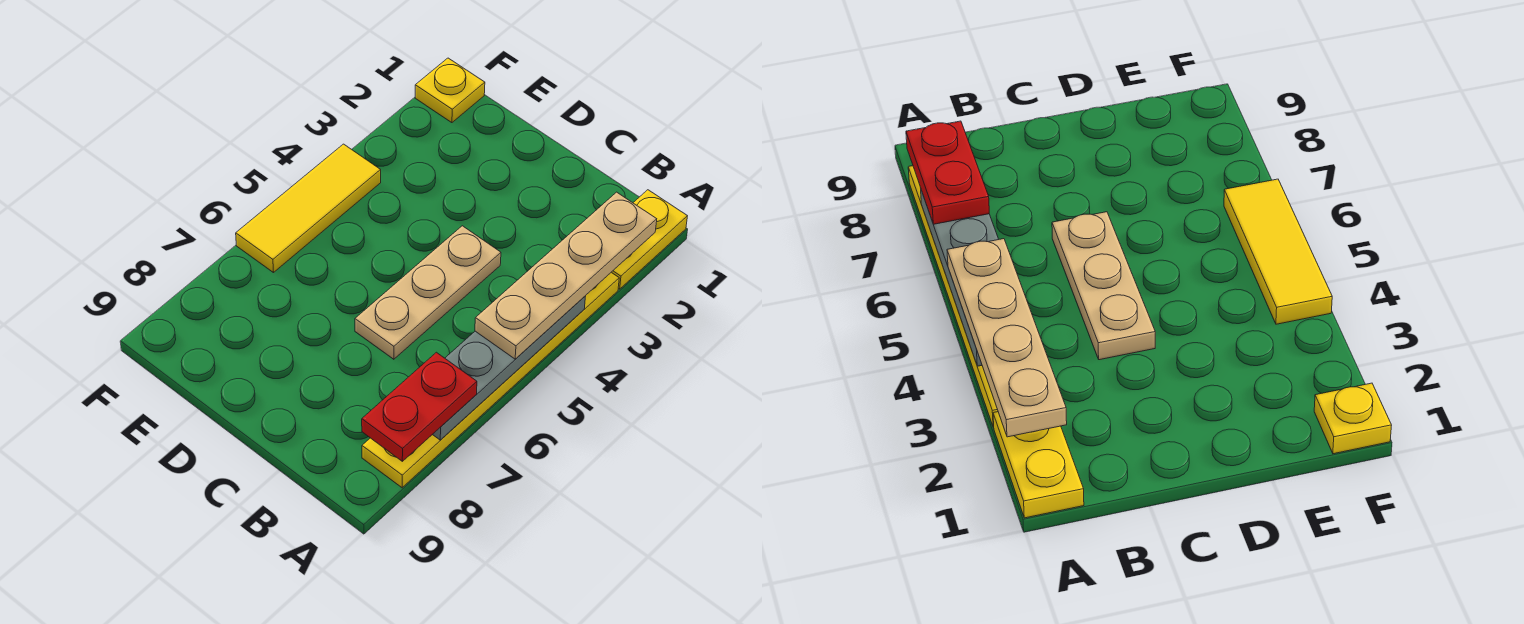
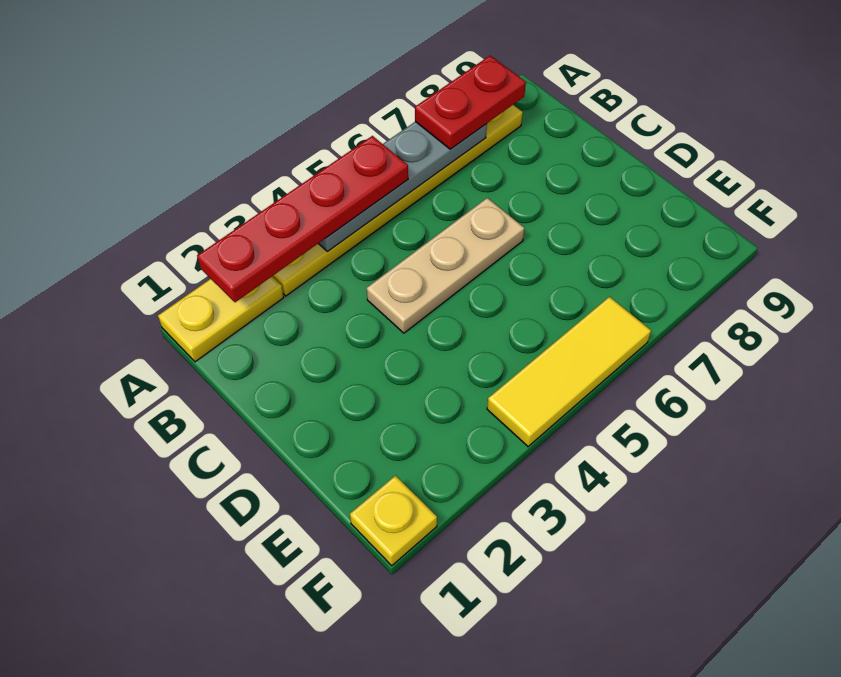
tan 1x4 plate [475,192,657,359] -> red 1x4 plate [197,136,408,302]

